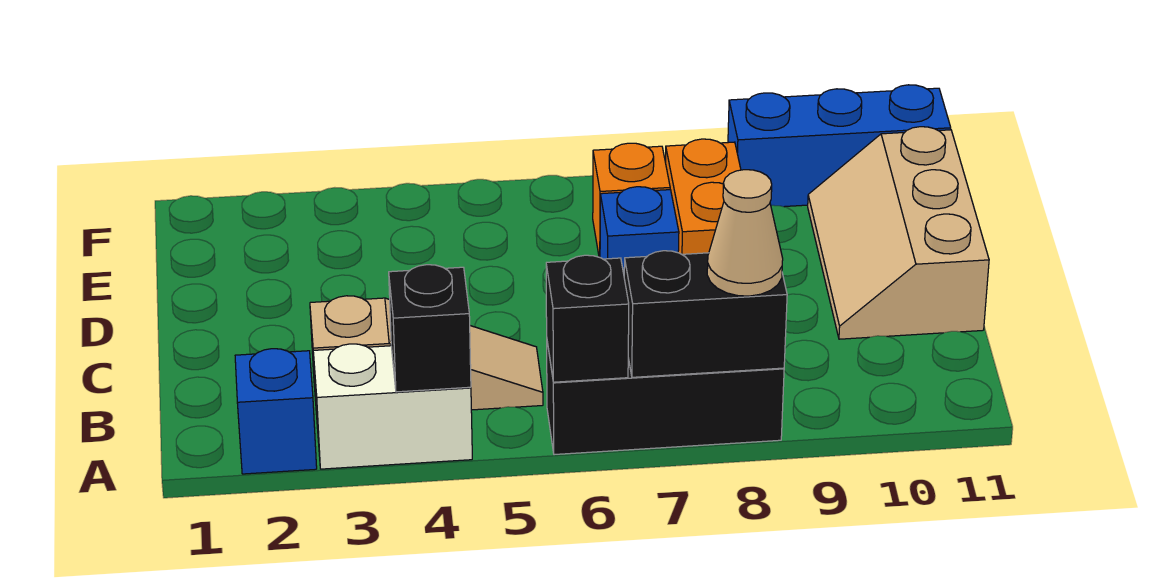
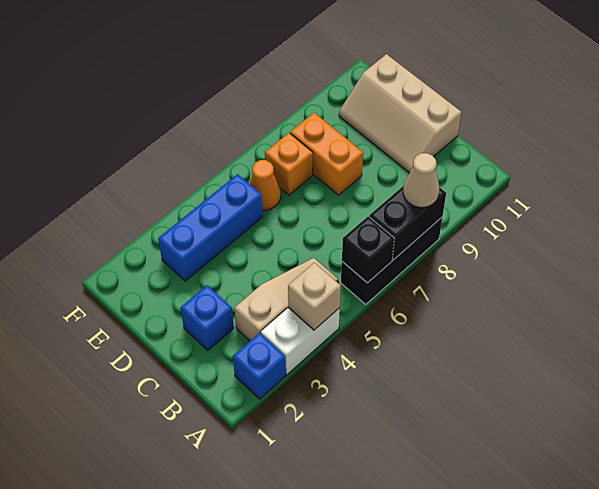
black 1x1 brick [389,265,471,392] -> tan 1x1 brick [288,263,341,330]
blue 1x1 brick [600,187,679,273] -> blue 1x1 brick moved to [181,285,234,350]
none -> orange 1x1 cone [250,160,281,210]
blue 1x3 brick [728,85,951,207] -> blue 1x3 brick moved to [158,174,262,281]

